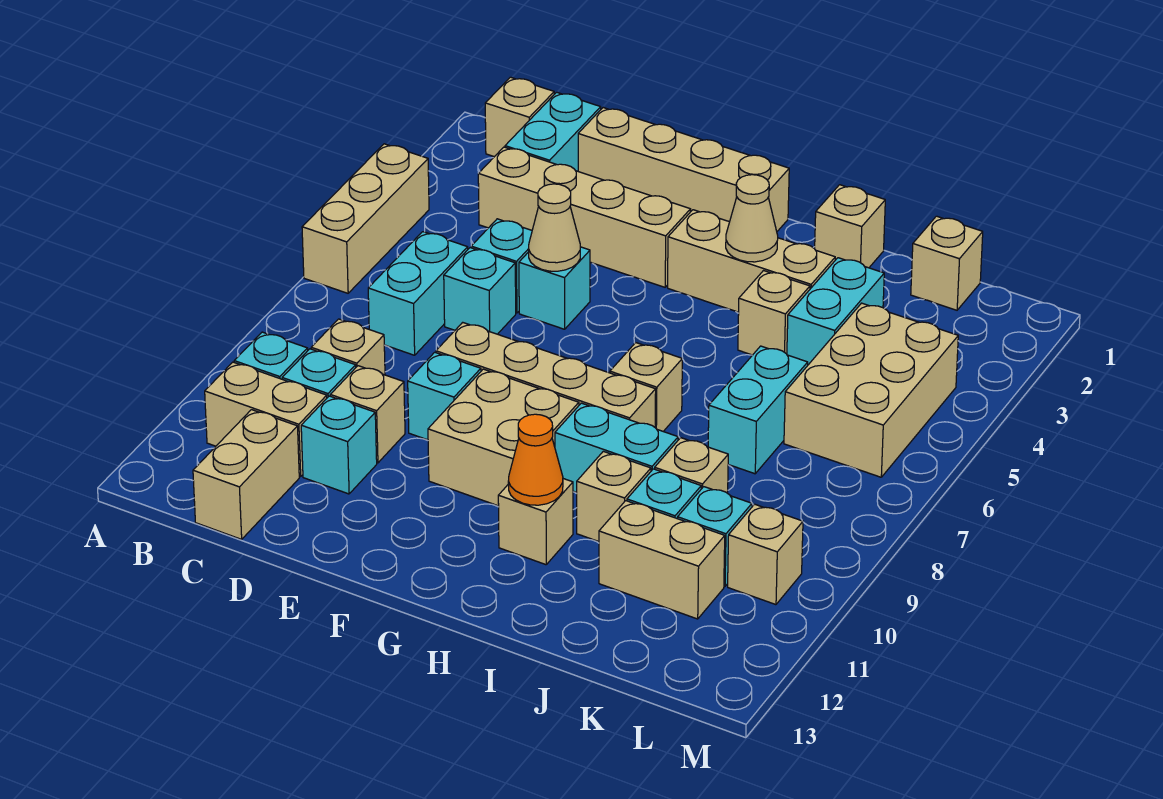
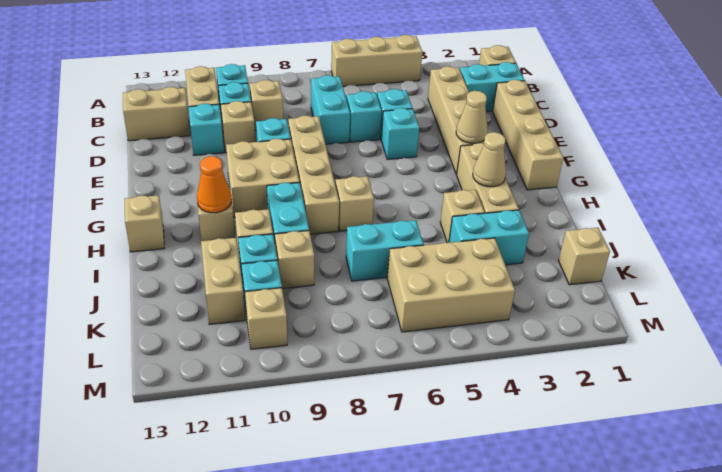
cyan 1x2 brick [368,232,468,355] -> cyan 1x2 brick turned to [311,75,350,144]
tan 1x1 cone [529,184,580,271] -> tan 1x1 cone moved to [456,91,488,143]
tan 1x1 brick [815,185,885,268] -> tan 1x1 brick moved to [125,195,164,252]

